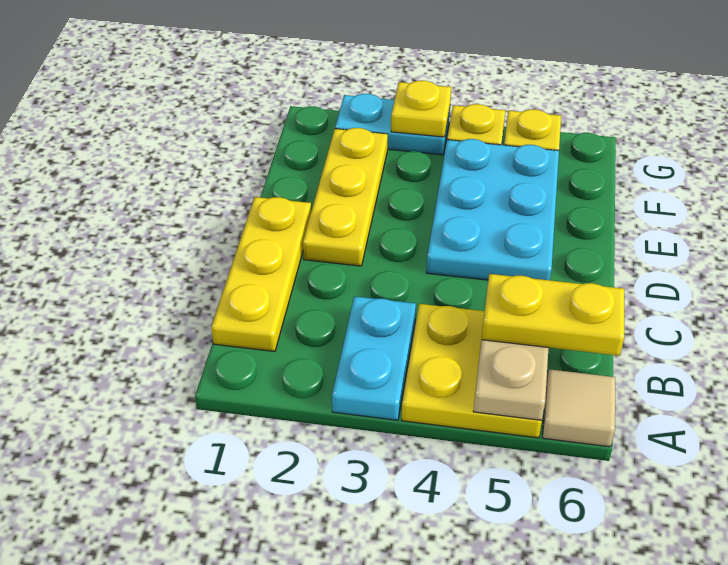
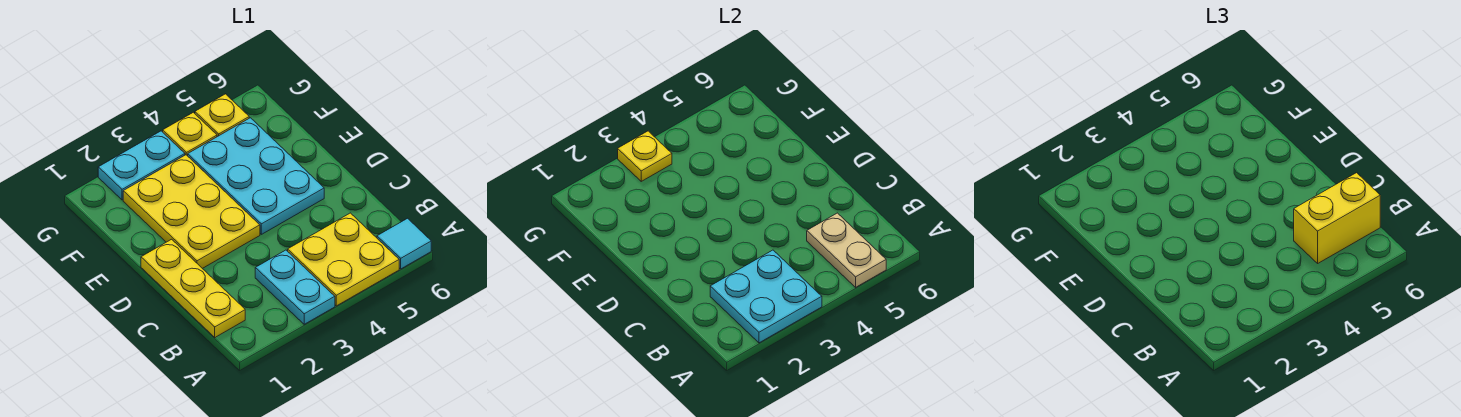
none -> cyan 2x2 plate [710,250,822,343]
tan 1x1 tile [542,369,615,447] -> cyan 1x1 tile [377,218,431,269]
yellow 1x2 plate [482,274,624,356] -> yellow 1x2 brick [1294,173,1380,263]
yellow 1x3 plate [303,128,388,266] -> yellow 2x3 plate [123,155,260,269]

